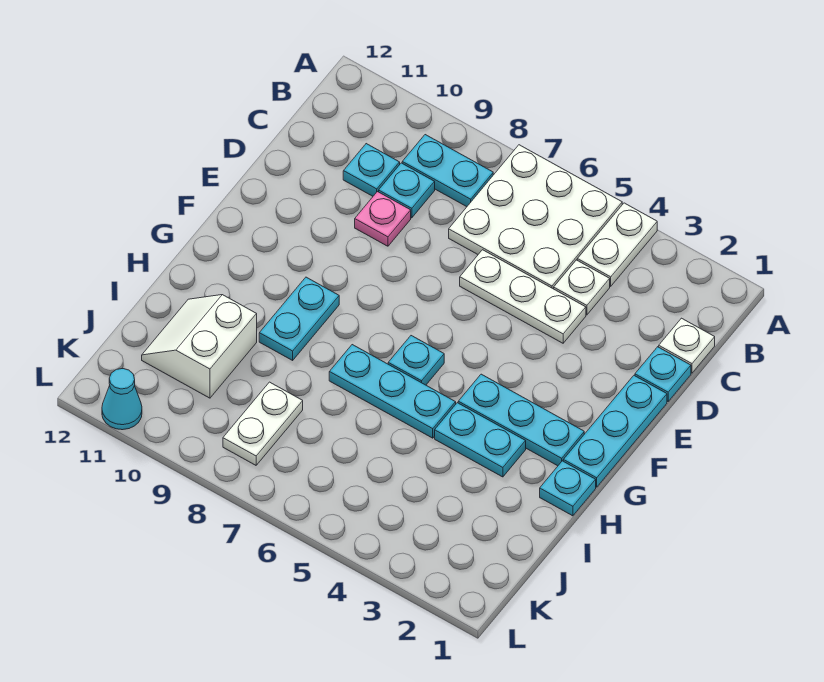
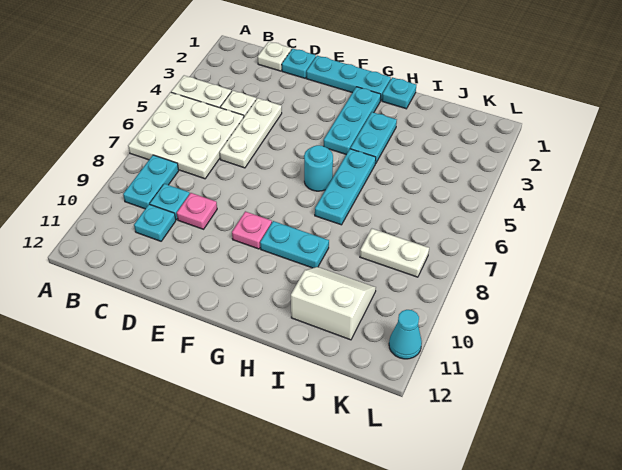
none -> pink 1x1 plate [232,211,272,249]
cyan 1x1 plate [388,336,444,385] -> cyan 1x1 round brick [304,145,333,191]
white 2x2 slope [142,295,257,398] -> white 2x2 slope turned to [291,267,376,340]

